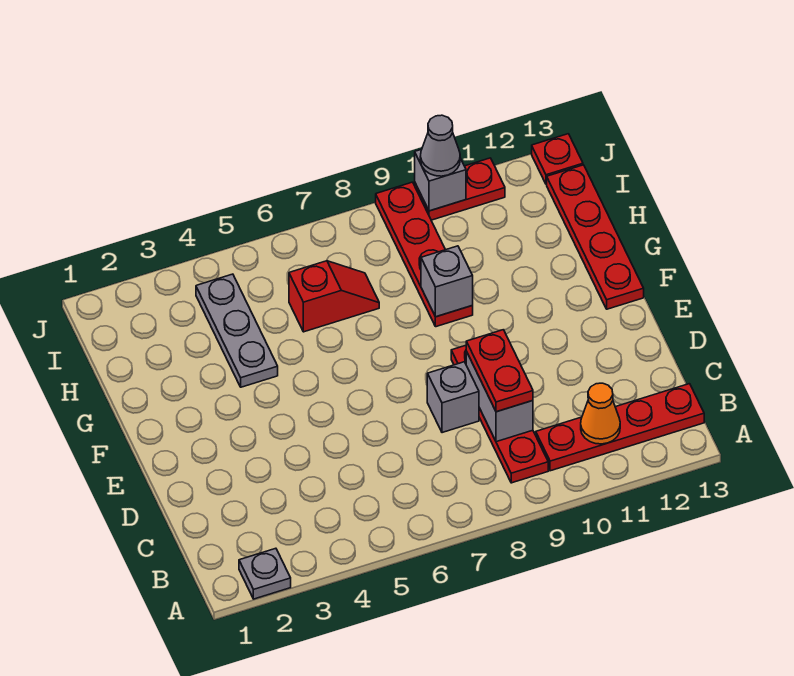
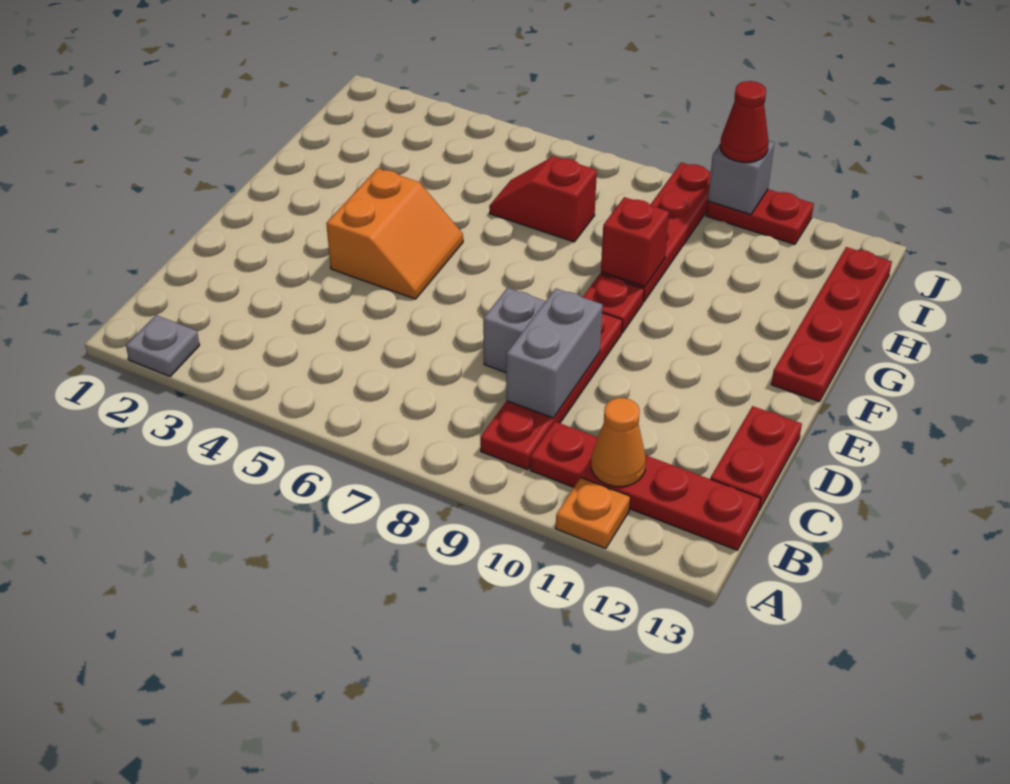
none -> orange 1x1 plate [556,478,630,549]
red 1x2 plate [466,330,533,412] -> red 1x2 plate moved to [710,406,802,511]
none -> orange 2x2 slope [326,168,463,299]
grey 1x3 plate [196,274,278,387] -> none
grey 1x1 brick [421,246,473,317] -> red 1x1 brick [601,197,669,287]
red 1x2 slope [289,261,379,332] -> red 1x2 slope turned to [489,156,597,242]
grey 1x1 cone [420,115,460,176] -> red 1x1 cone [720,81,769,162]
red 1x1 plate [532,134,583,184] -> red 1x1 plate moved to [583,274,644,333]

